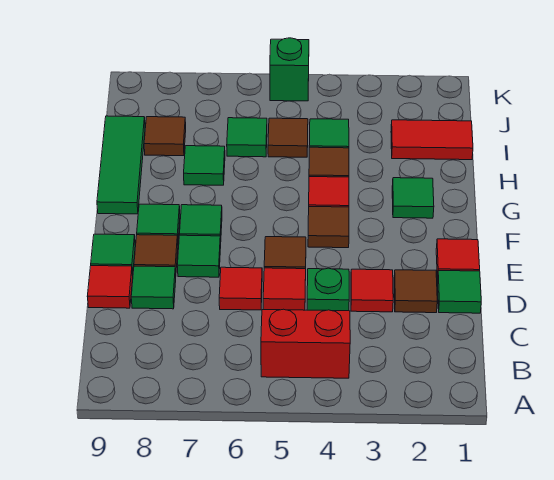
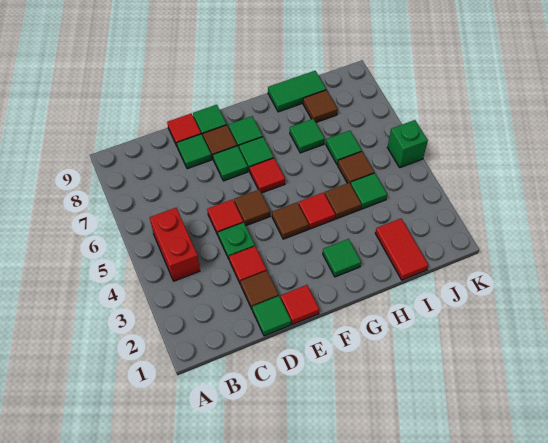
red 1x1 tile [219,267,262,310] -> red 1x1 tile moved to [249,158,285,193]
green 1x3 tile [97,116,145,214] -> green 1x2 tile [268,71,326,112]

